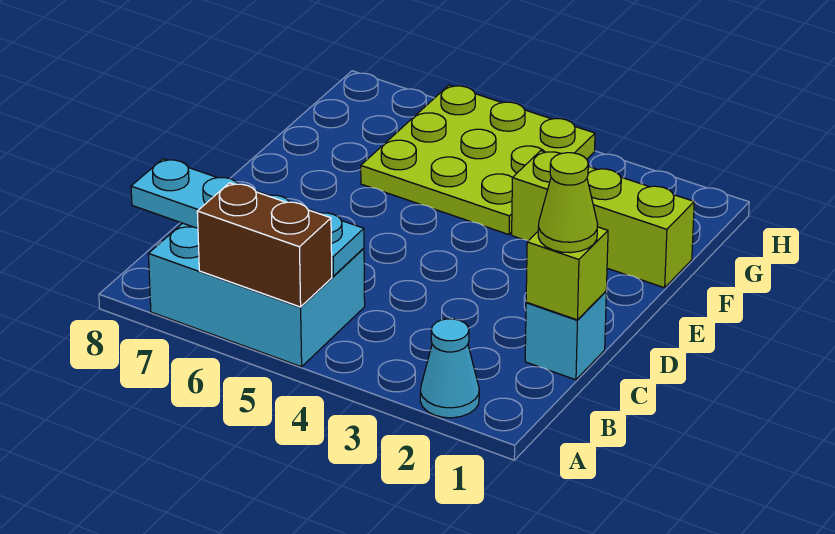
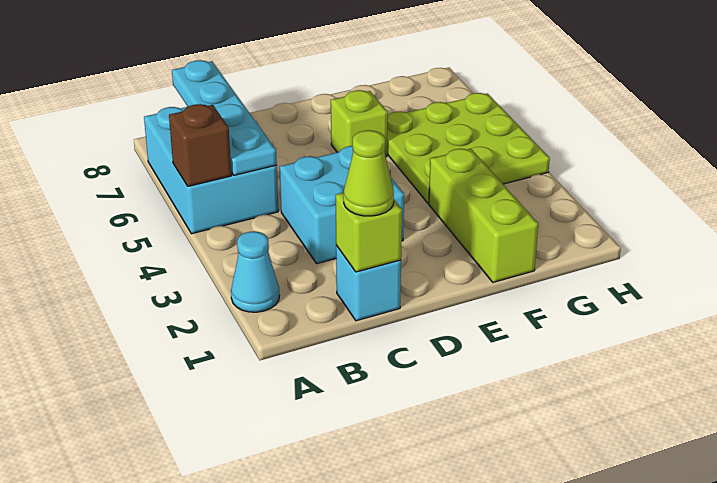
brown 1x2 brick [197,183,332,307] -> brown 1x1 brick [169,104,231,186]
none -> cyan 2x2 brick [280,146,404,264]
none -> lime 1x1 brick [331,90,388,157]

